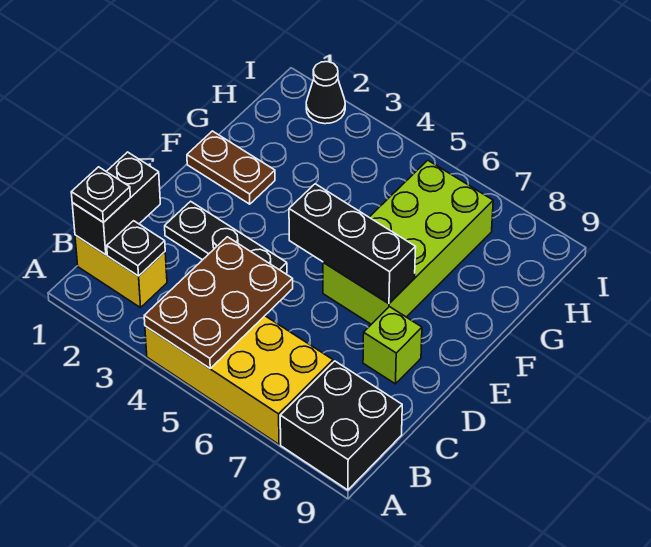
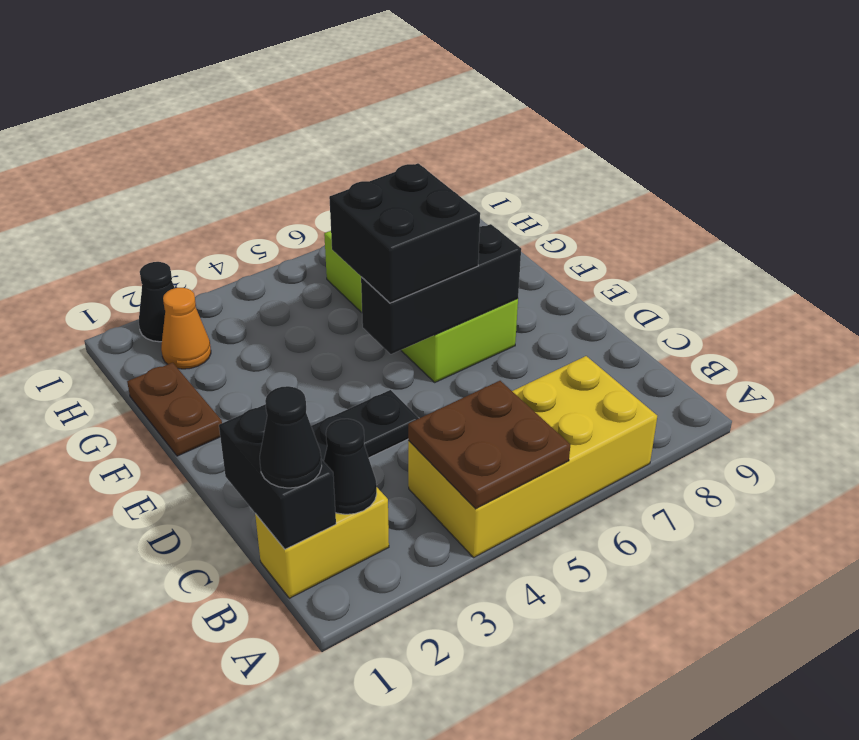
brown 2x3 plate [144,237,293,368] -> brown 2x2 plate [408,381,570,509]
black 2x2 brick [280,361,402,490] -> black 2x2 brick moved to [329,163,480,303]
black 1x1 plate [71,167,130,222] -> black 1x1 cone [260,386,322,488]
black 1x1 plate [107,221,165,276] -> black 1x1 cone [324,419,377,514]
lime 1x1 brick [363,307,422,384] -> none
brown 1x2 plate [187,131,275,204] -> brown 1x2 plate turned to [127,363,222,456]
none -> orange 1x1 cone [161,288,211,369]

